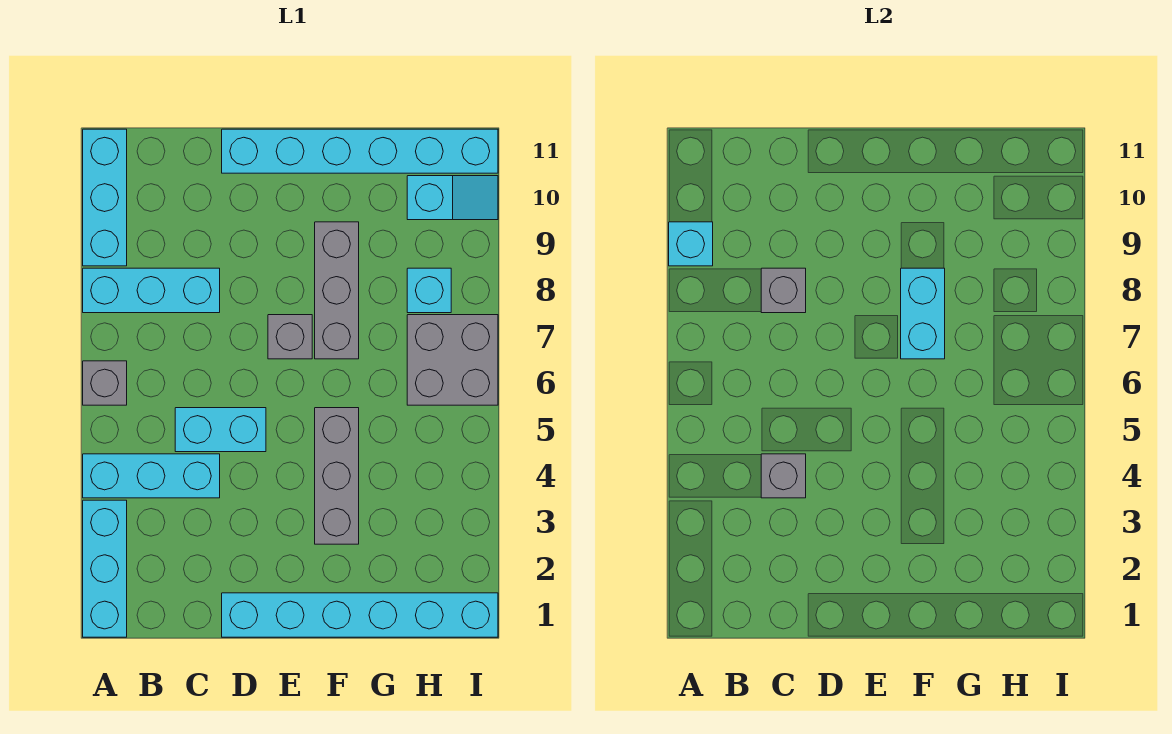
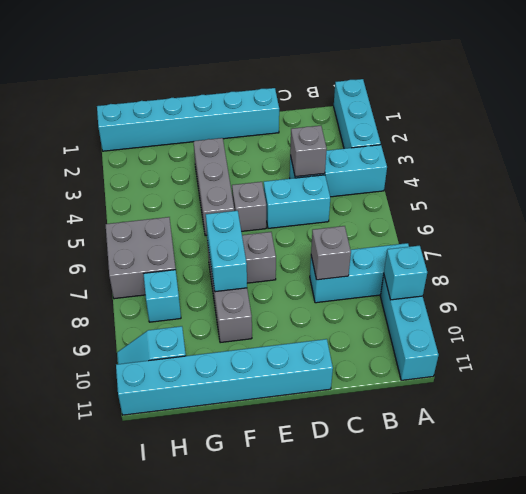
grey 1x1 brick [83,361,127,405] -> grey 1x1 brick moved to [232,182,266,231]

